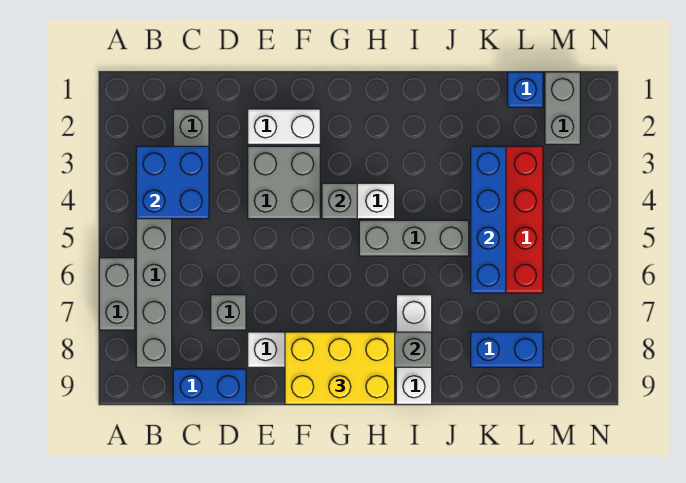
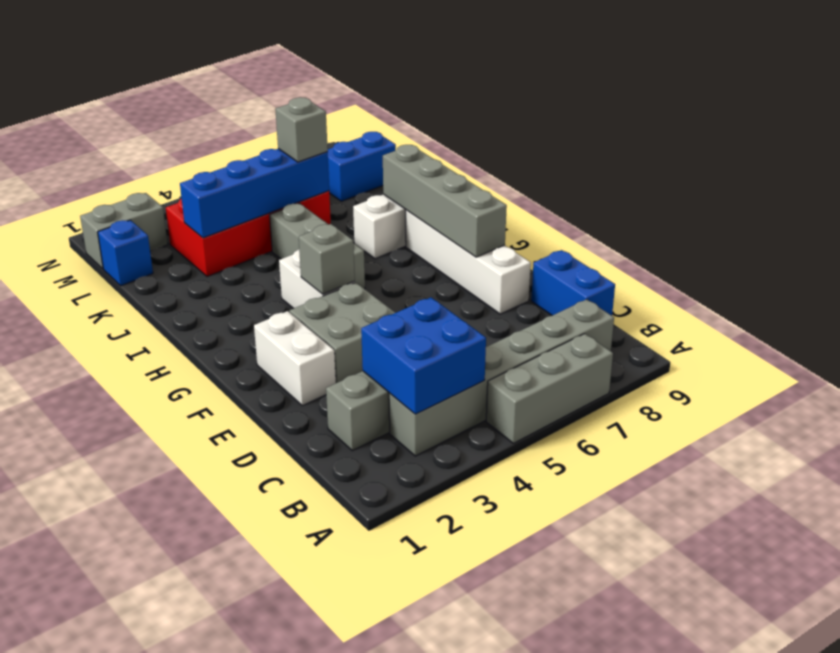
grey 1x2 brick [99,258,135,330] -> grey 1x3 brick [486,334,613,443]
grey 1x1 brick [211,295,246,330] -> grey 1x1 brick moved to [275,97,328,162]
yellow 2x3 brick [285,332,395,404] -> none
blue 1x2 brick [471,332,543,367] -> blue 1x2 brick turned to [328,132,396,201]

